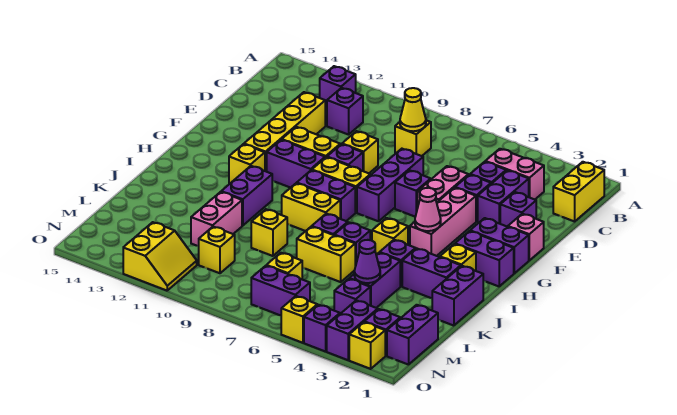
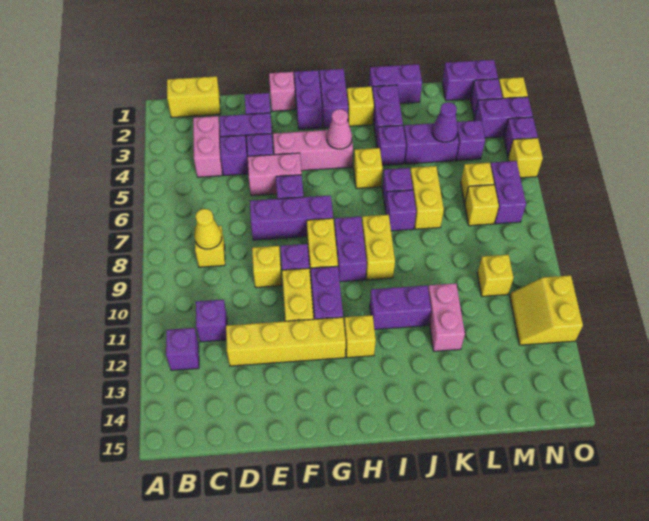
yellow 1x1 brick [251,209,287,256] -> yellow 1x1 brick moved to [461,163,494,203]
pink 1x2 brick [191,192,242,246] -> pink 1x2 brick turned to [428,283,465,351]
yellow 2x2 slope [123,222,197,291] -> yellow 2x2 slope turned to [510,275,583,345]

